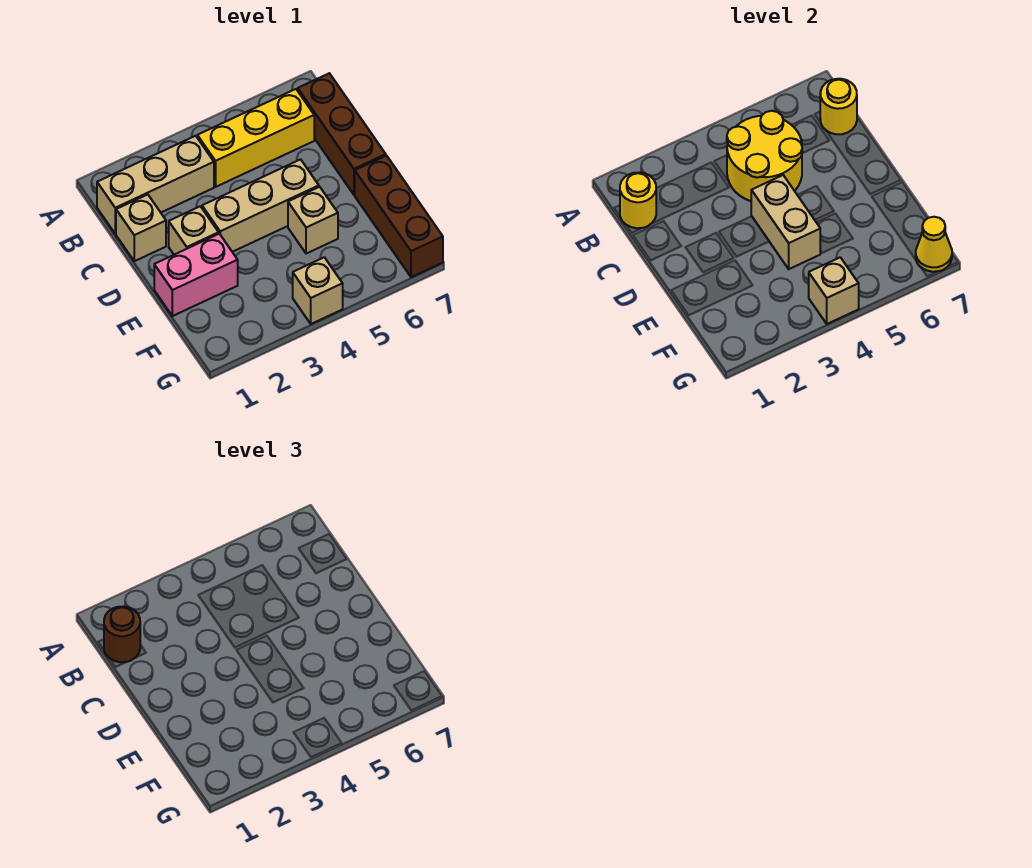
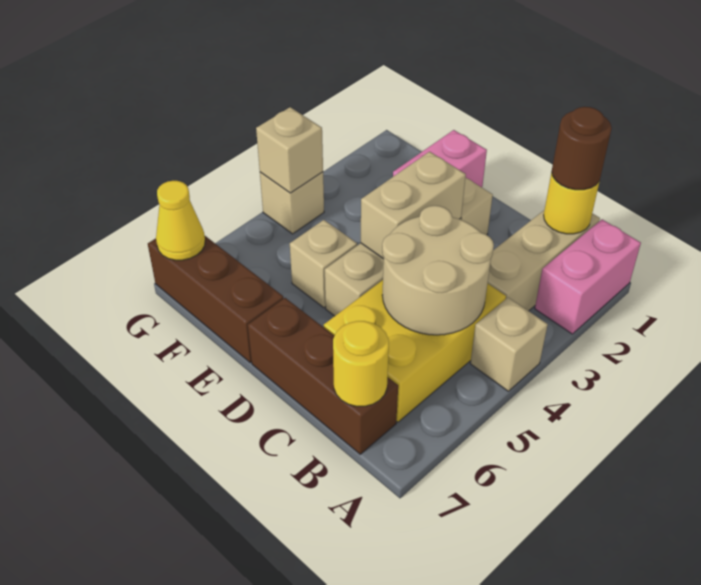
none -> pink 1x2 brick [535,219,641,334]
yellow 1x3 brick [197,89,314,187] -> yellow 2x3 brick [324,280,506,422]
yellow 2x2 round brick [727,111,802,201] -> tan 2x2 round brick [382,206,494,335]
tan 1x1 brick [116,195,166,261] -> tan 1x1 brick moved to [470,297,548,391]
tan 1x2 brick [751,175,820,269] -> tan 1x2 brick turned to [361,152,466,259]

